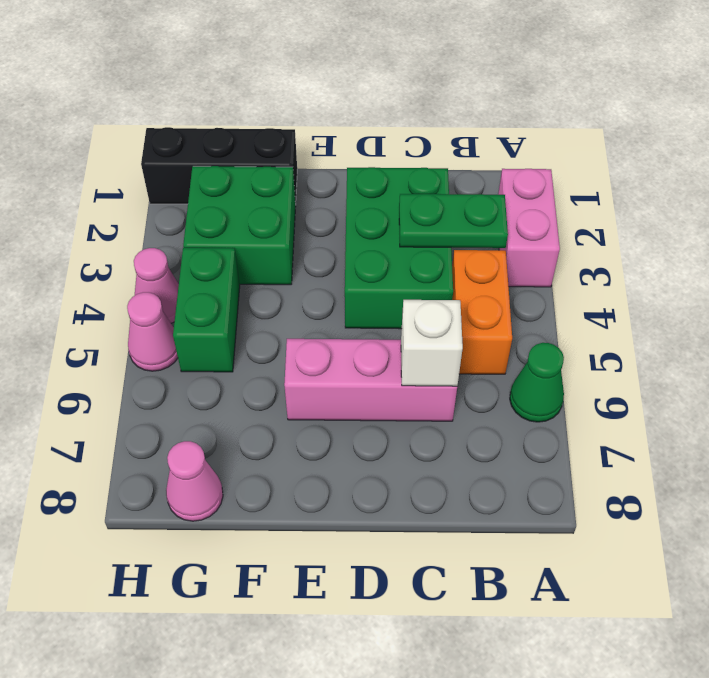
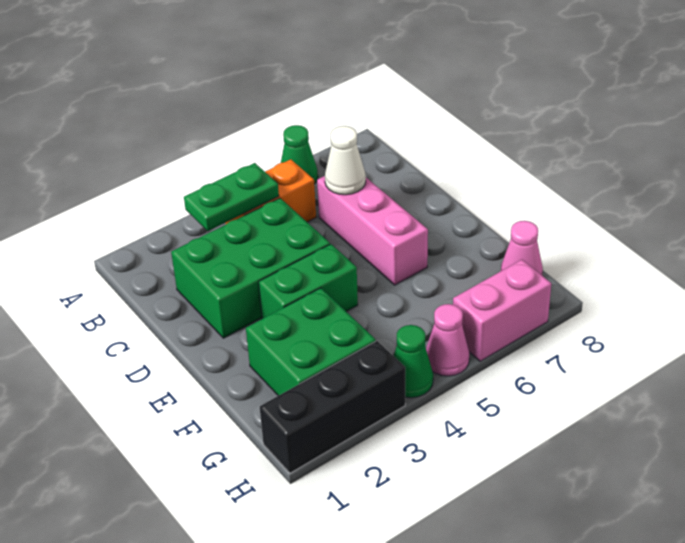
pink 1x2 brick [498,169,560,287] -> pink 1x2 brick moved to [453,260,551,361]
green 1x2 plate [399,194,508,248] -> green 1x2 plate turned to [184,163,279,231]
white 1x1 brick [401,300,463,386] -> white 1x1 cone [325,126,366,195]
black 1x3 brick [141,127,297,205] -> black 1x3 brick turned to [260,341,405,473]
green 1x2 brick [173,248,240,372] -> green 1x2 brick moved to [259,244,358,319]
pink 1x1 cone [134,248,179,323] -> green 1x1 cone [394,325,433,398]

